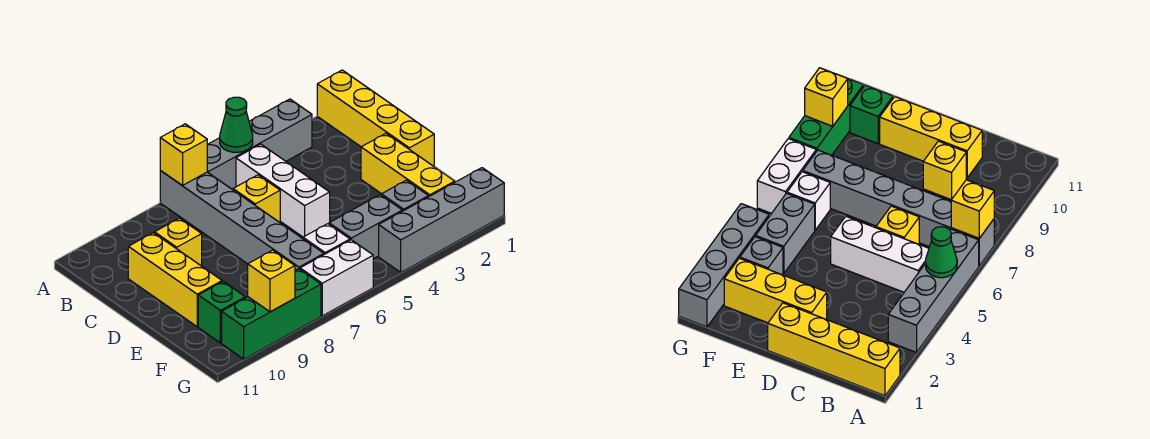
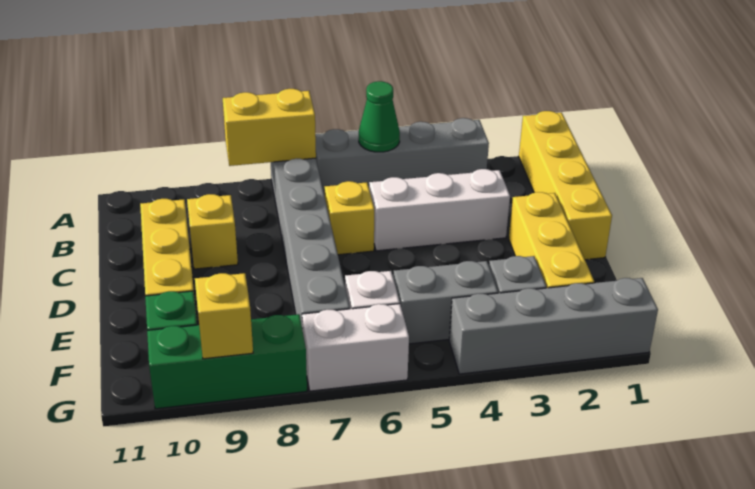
yellow 1x1 brick [160,124,208,185] -> yellow 1x2 brick [223,89,316,166]
white 1x3 brick [236,144,330,237] -> white 1x3 brick turned to [369,169,510,251]

